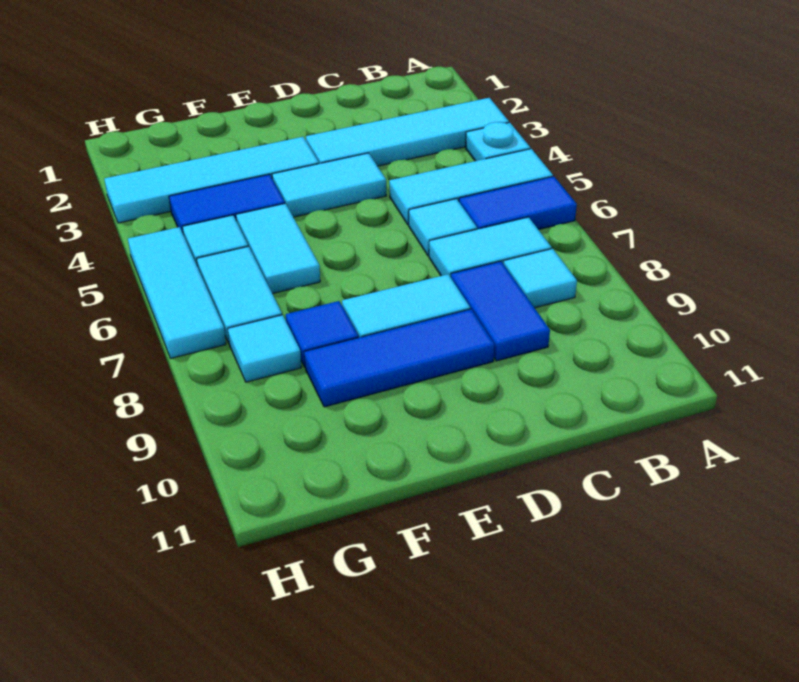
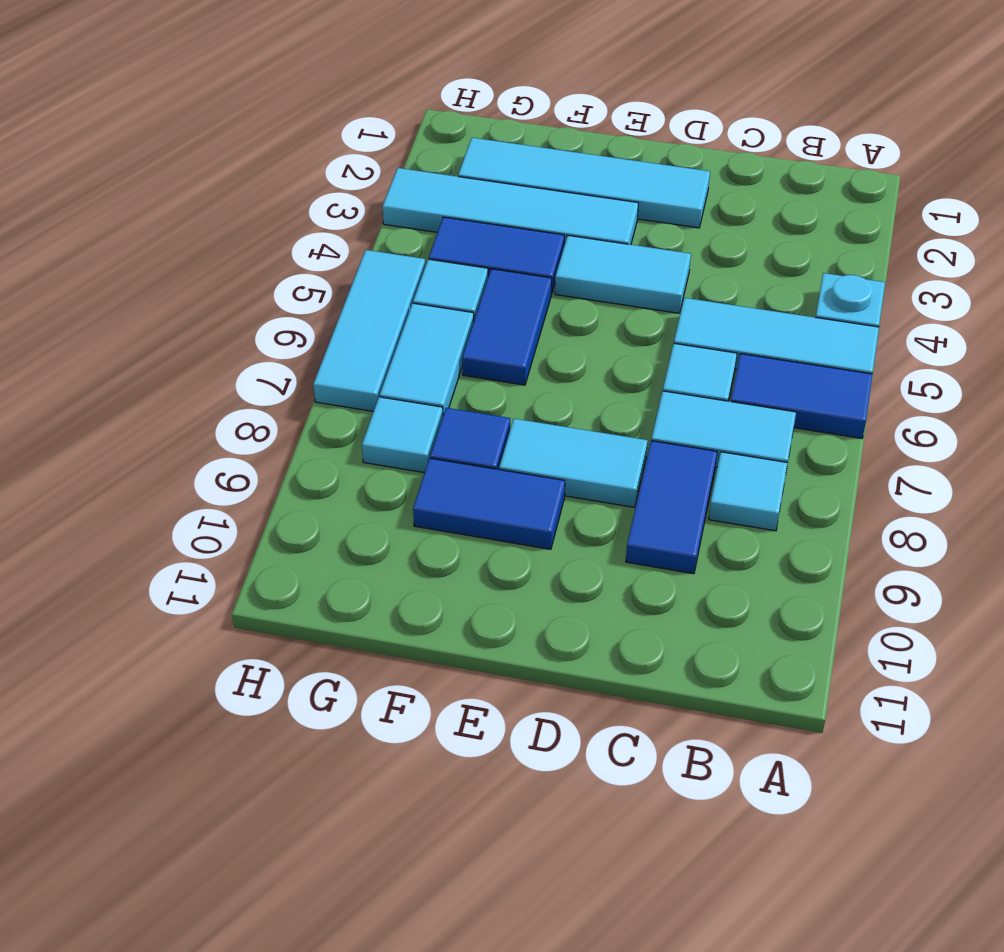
cyan 1x4 tile [306,98,509,166] -> cyan 1x4 tile moved to [458,138,710,228]
blue 1x3 tile [304,309,495,407] -> blue 1x2 tile [413,458,565,549]
cyan 1x2 tile [236,203,320,294] -> blue 1x2 tile [462,269,552,385]

